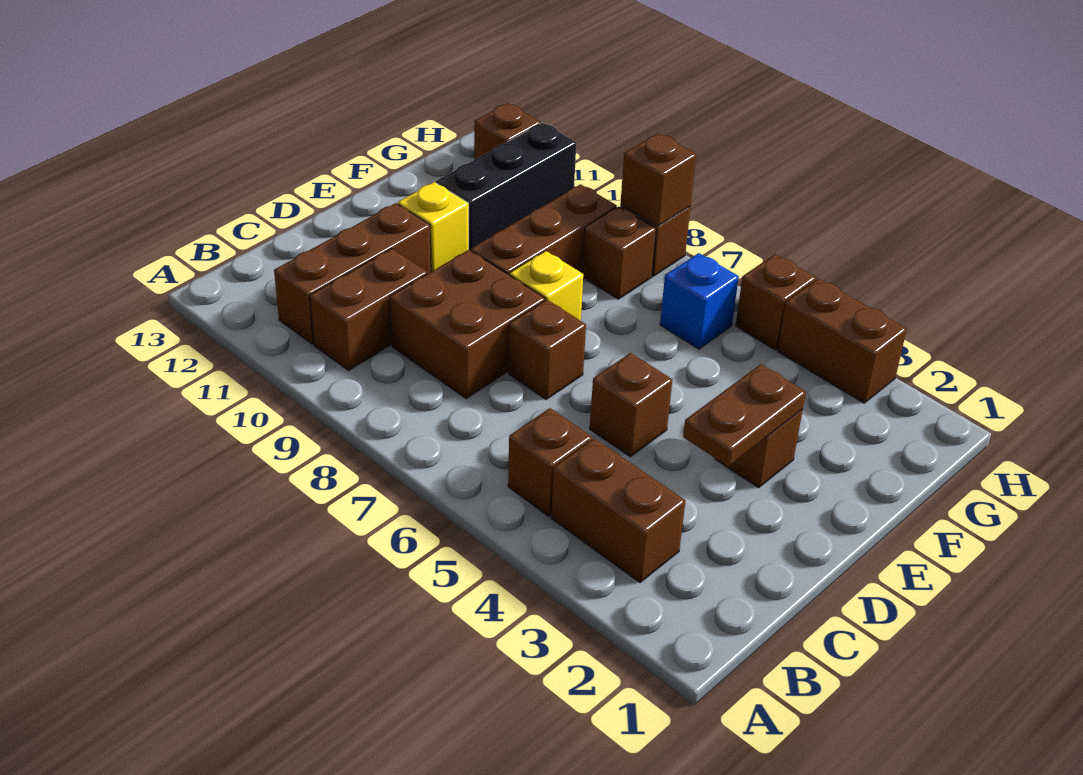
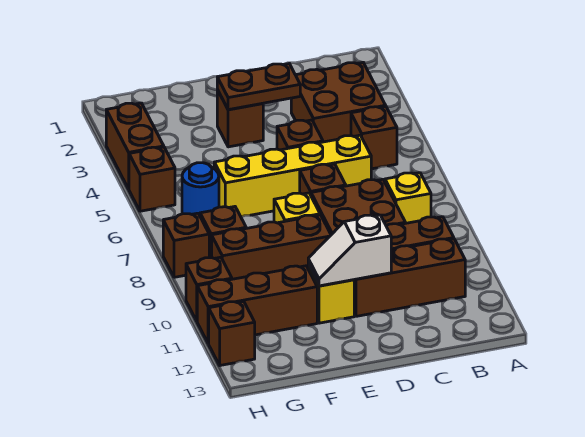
brown 1x2 brick [551,438,686,583] -> brown 2x2 brick [291,62,386,142]
none -> yellow 1x1 brick [385,173,431,223]
none -> yellow 1x4 brick [214,135,371,217]
none -> white 1x2 slope [308,215,391,286]
black 1x3 brick [436,123,576,250] -> brown 1x3 brick [197,266,317,344]
blue 1x1 brick [660,253,739,349] -> blue 1x1 round brick [182,163,219,215]
brown 1x1 brick [620,133,696,226] -> brown 1x1 brick moved to [186,257,232,321]

